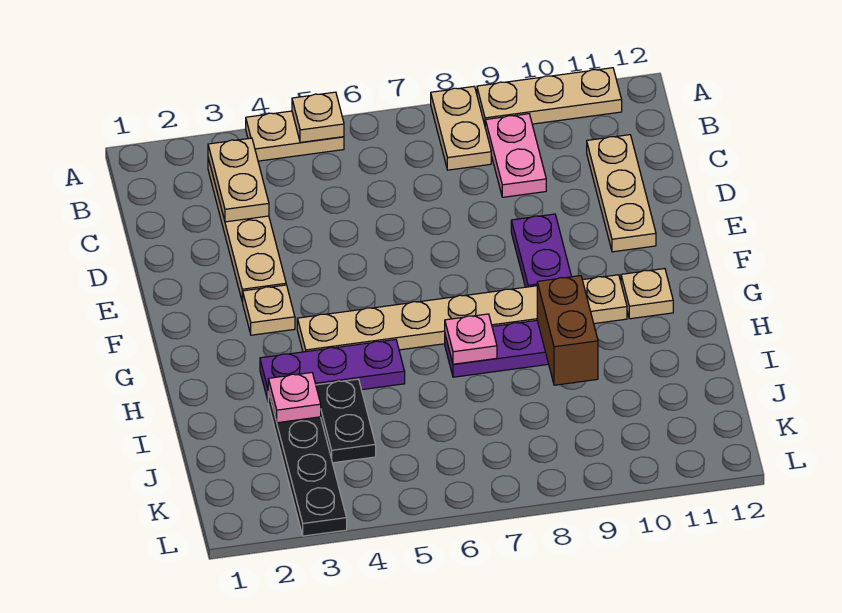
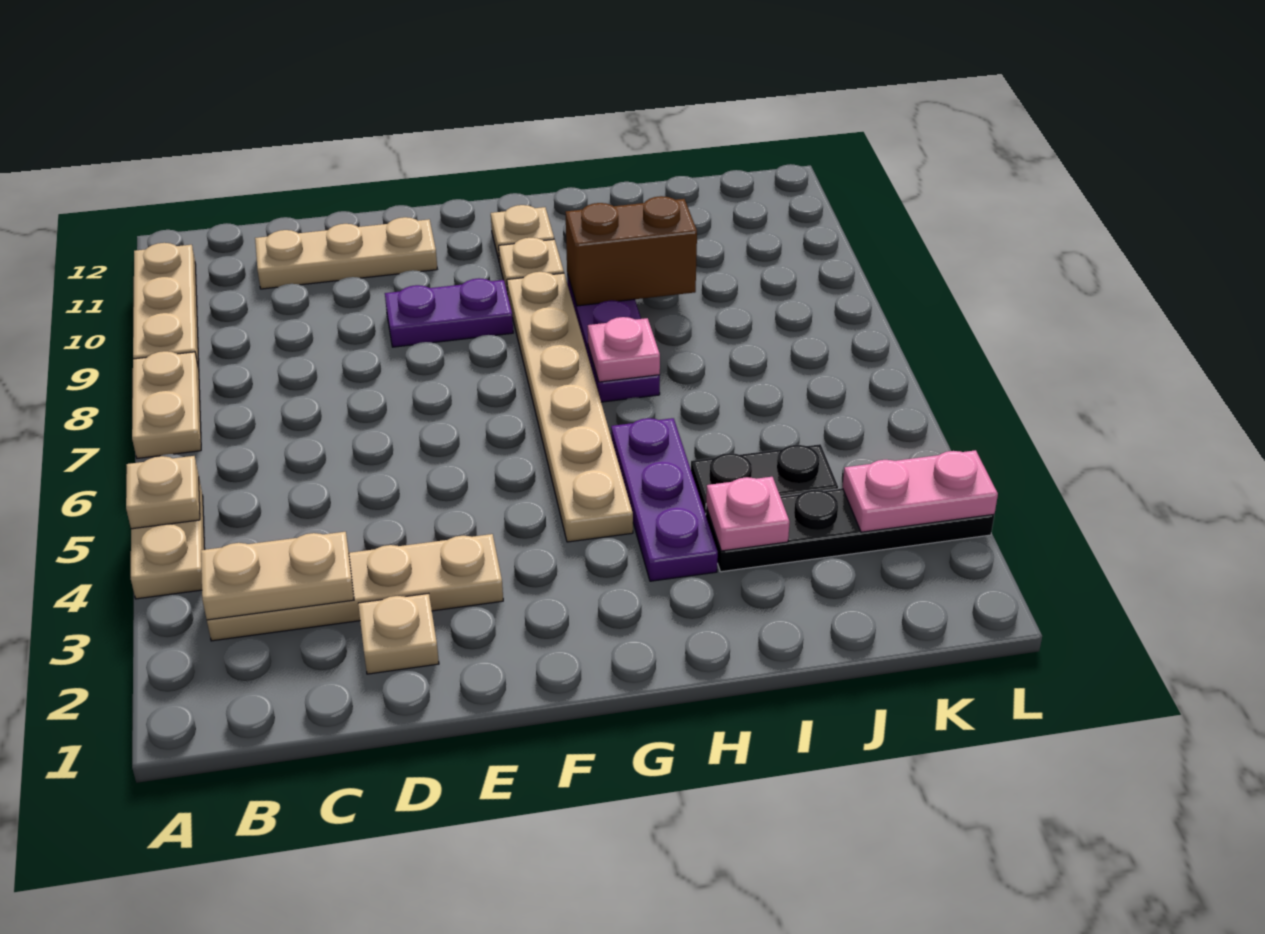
tan 1x2 plate [431,87,491,170] -> tan 1x2 plate turned to [132,351,201,458]
pink 1x2 plate [485,114,546,197] -> pink 1x2 plate moved to [842,450,998,532]
tan 1x1 plate [242,285,295,335] -> tan 1x1 plate moved to [358,593,439,674]

